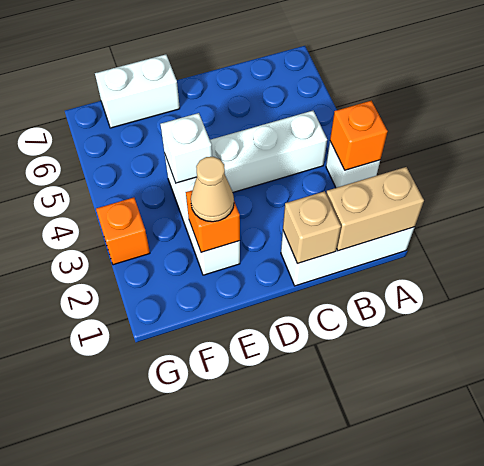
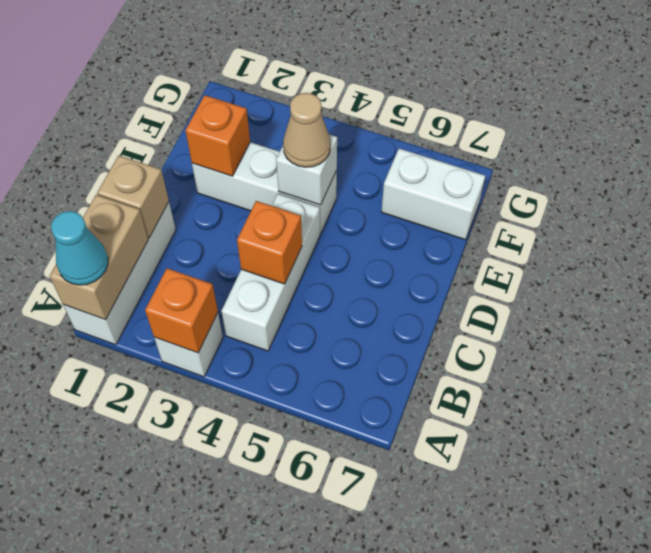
none -> cyan 1x1 cone [51,211,108,285]
tan 1x1 cone [191,157,234,222] -> tan 1x1 cone moved to [283,93,330,167]
white 1x2 brick [95,54,180,128] -> white 1x2 brick turned to [381,149,485,240]
orange 1x1 brick [96,198,150,265] -> orange 1x1 brick moved to [237,201,302,284]

